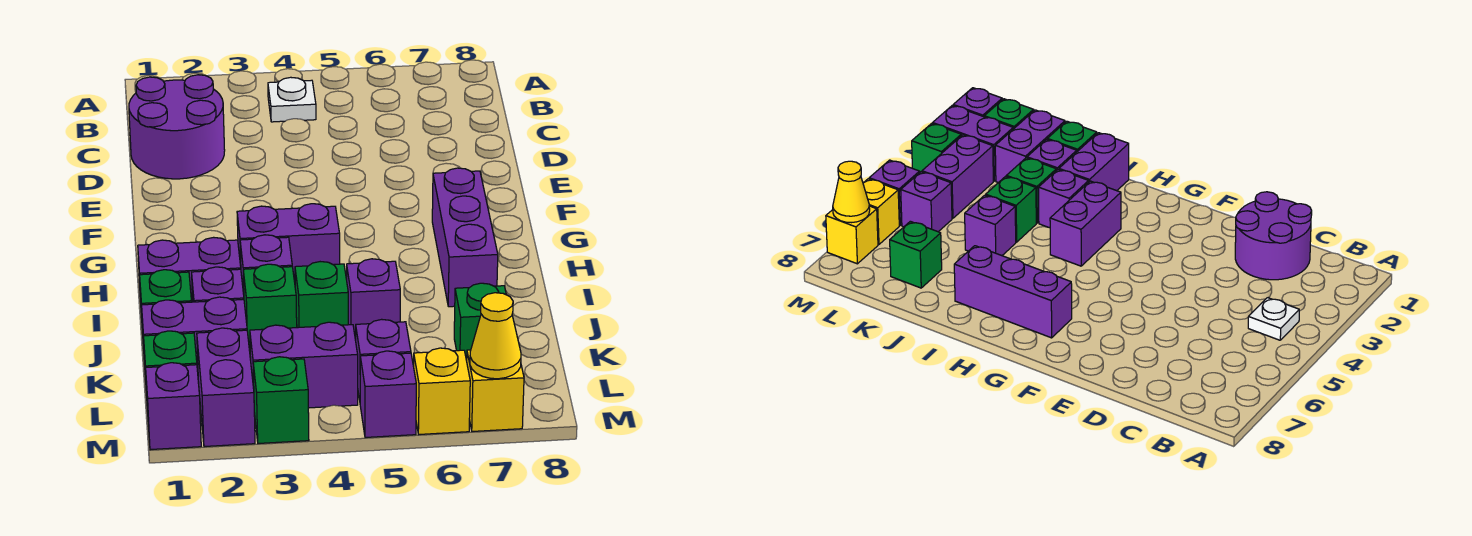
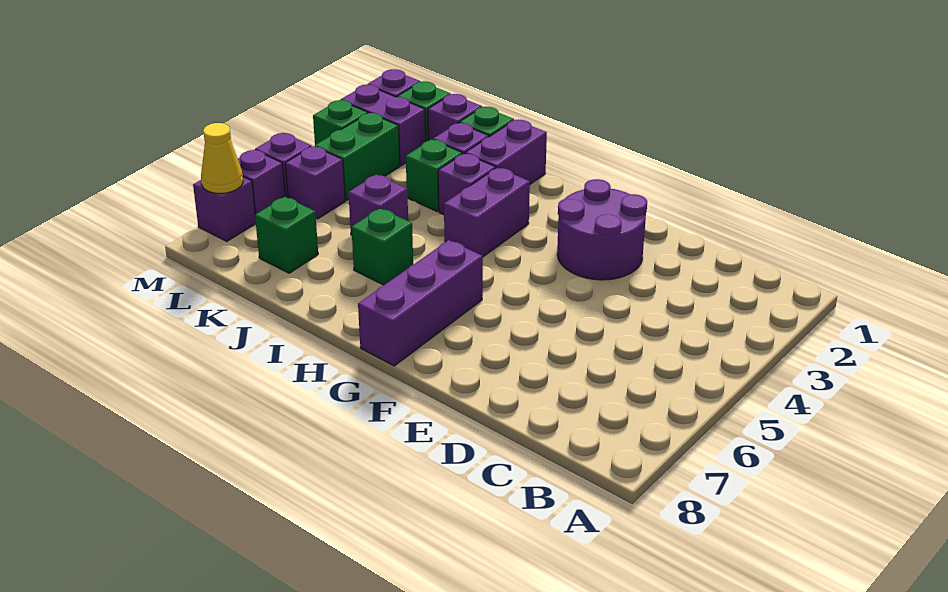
white 1x1 plate [268,77,316,122] -> none
purple 2x2 round brick [129,75,225,179] -> purple 2x2 round brick moved to [557,179,647,280]
purple 1x3 brick [432,168,498,307] -> purple 1x3 brick turned to [358,240,483,366]
green 1x1 brick [295,262,348,328] -> green 1x1 brick moved to [351,208,413,285]
purple 1x2 brick [142,297,247,380] -> purple 1x1 brick [428,94,482,141]
purple 1x2 brick [250,322,358,408] -> green 1x2 brick [315,113,400,201]
yellow 1x1 brick [414,348,470,434] -> purple 1x1 brick [238,150,285,214]
yellow 1x1 brick [467,350,524,431] -> purple 1x1 brick [193,177,256,241]

